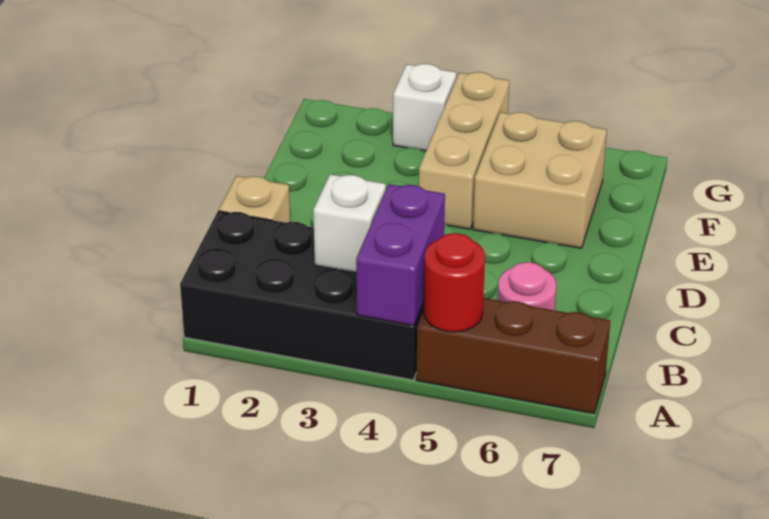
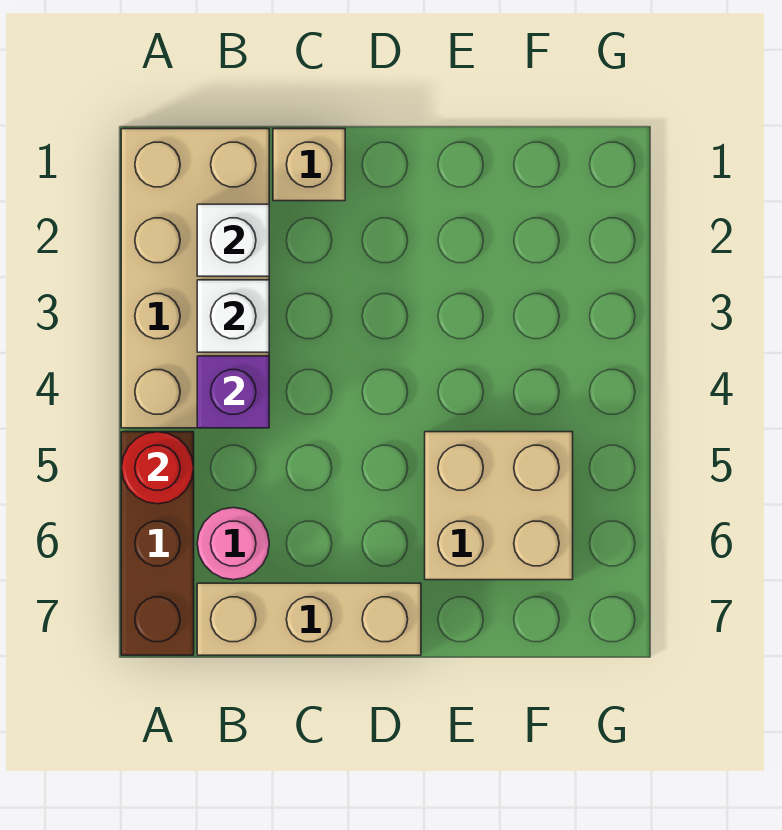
black 2x4 brick [180,211,424,380] -> tan 2x4 brick [121,129,269,428]
purple 1x2 brick [356,184,445,325] -> purple 1x1 brick [197,356,269,428]
tan 1x3 brick [419,72,509,229] -> tan 1x3 brick moved to [197,583,421,655]
white 1x1 brick [393,64,456,151] -> white 1x1 brick moved to [197,204,269,276]

